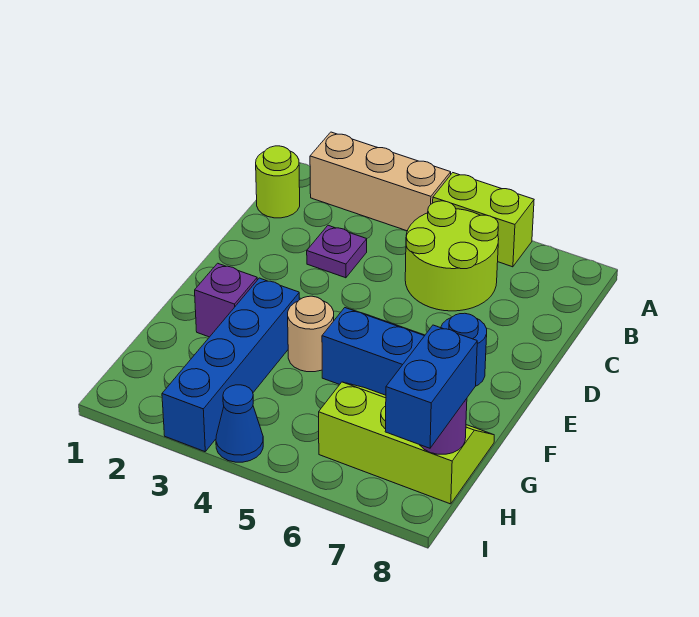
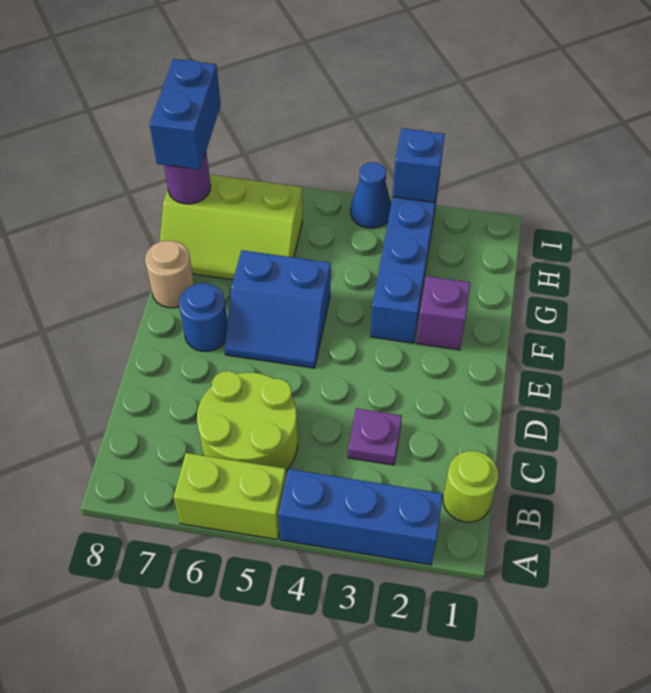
tan 1x3 brick [310,132,451,231] -> blue 1x3 brick [278,469,443,565]
tan 1x1 round brick [288,296,334,372] -> tan 1x1 round brick moved to [145,240,194,308]
none -> blue 1x1 brick [393,128,445,202]

